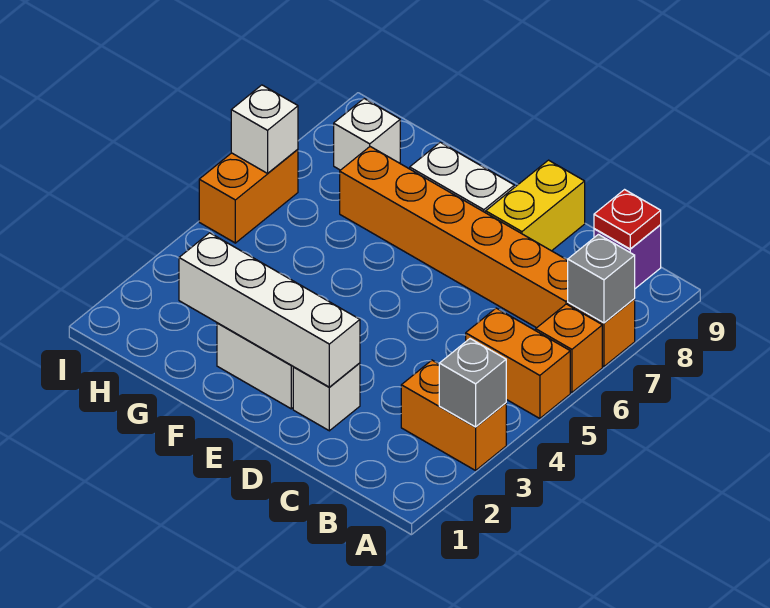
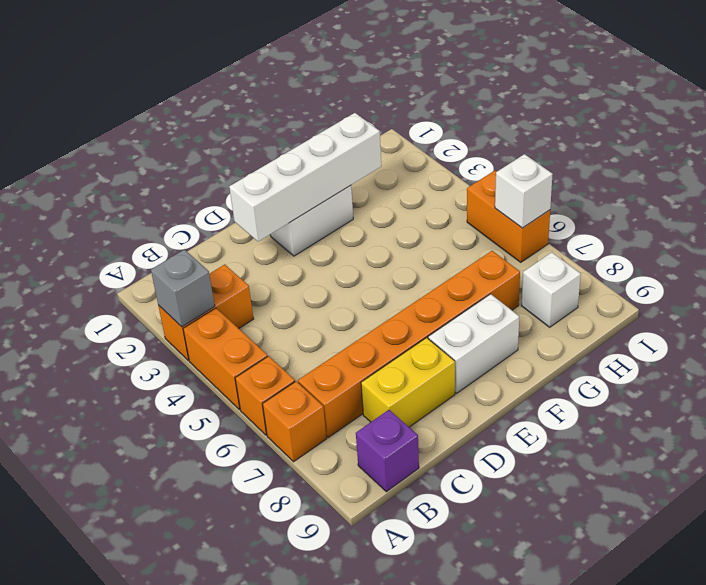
orange 1x2 brick [466,308,570,419] -> orange 1x2 brick turned to [183,308,268,409]
grey 1x1 brick [568,234,635,323] -> none
red 1x1 plate [594,190,661,249] -> none
white 1x1 brick [293,363,360,431] -> none
yellow 1x2 brick [486,160,585,251] -> yellow 1x2 brick turned to [361,338,455,427]

